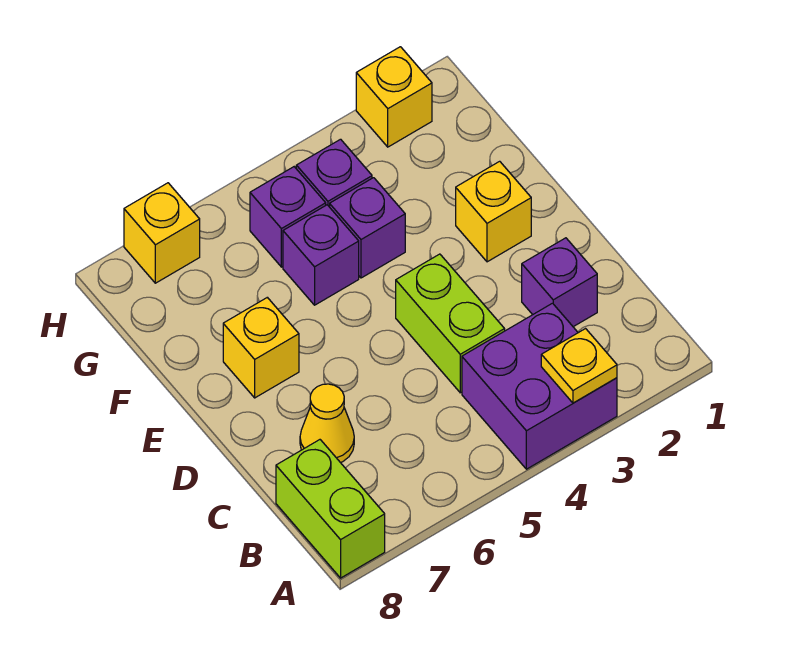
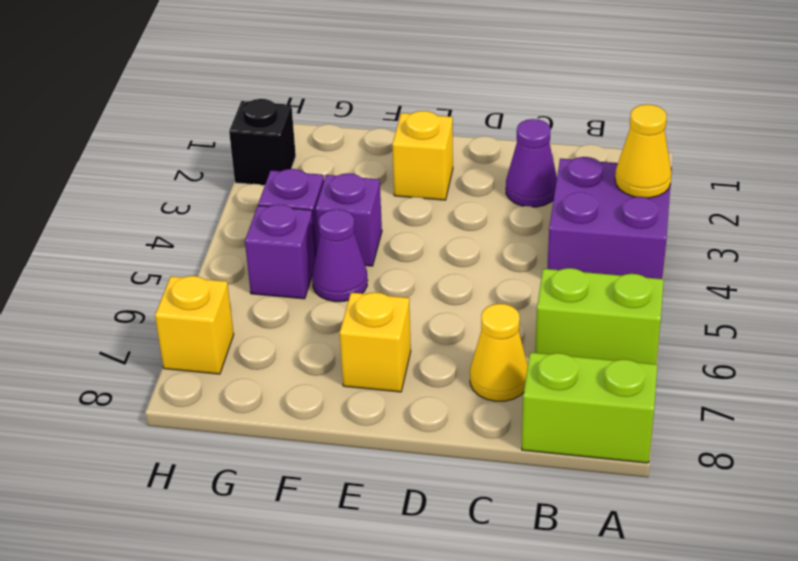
yellow 1x1 plate [541,329,617,403] -> yellow 1x1 cone [615,104,672,198]
purple 1x1 brick [522,238,597,327] -> purple 1x1 cone [506,119,557,207]
lime 1x2 brick [396,254,505,393] -> lime 1x2 brick moved to [535,268,664,364]
purple 1x1 brick [283,205,359,305] -> purple 1x1 cone [312,209,368,302]
yellow 1x1 brick [356,47,432,147] -> black 1x1 brick [229,99,296,185]

